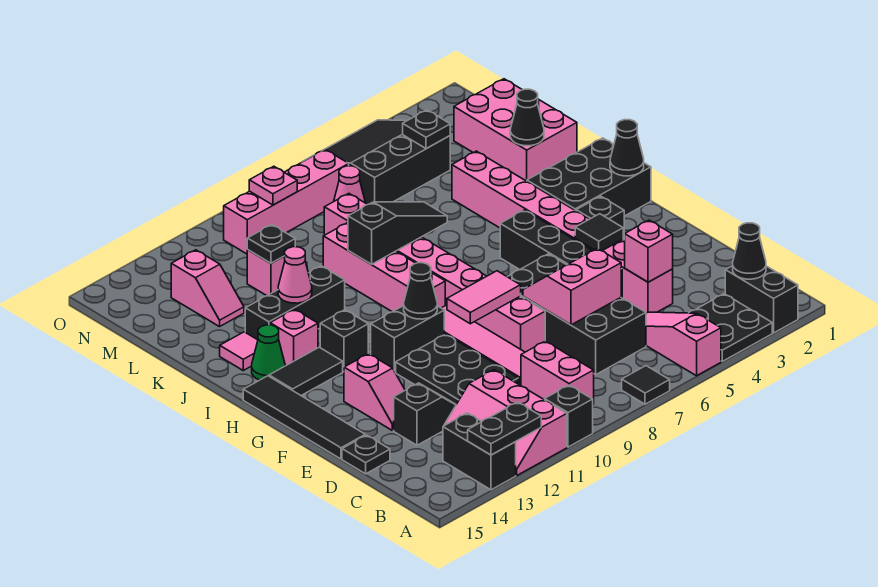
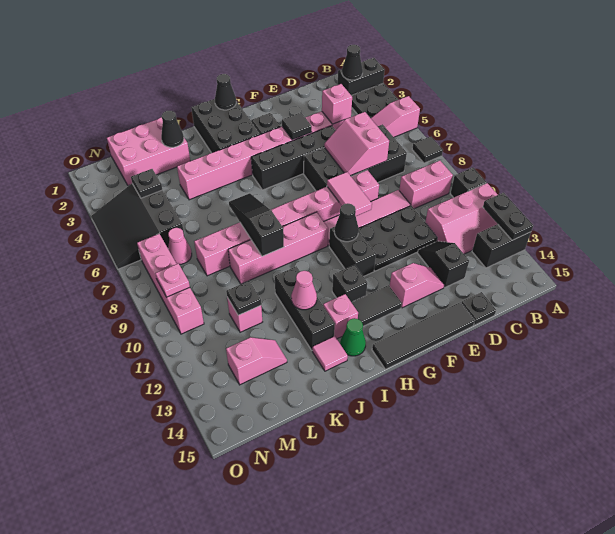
black 1x2 tile [269,347,343,395] -> black 1x2 tile turned to [351,285,402,326]

